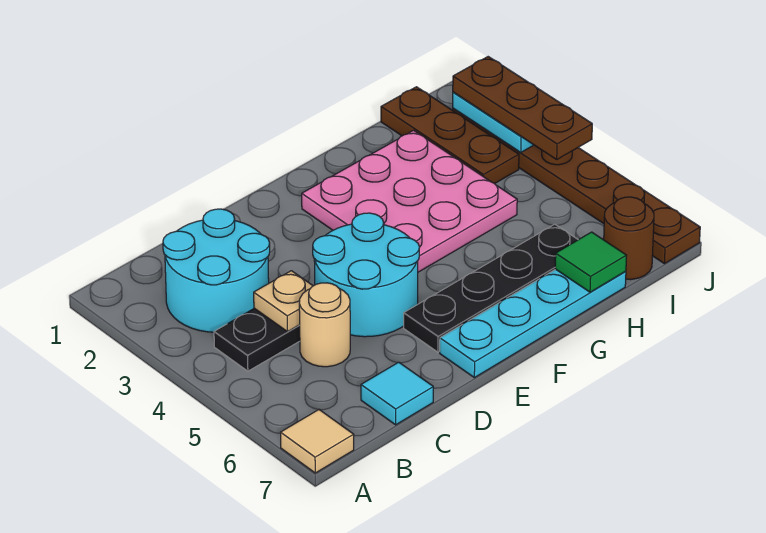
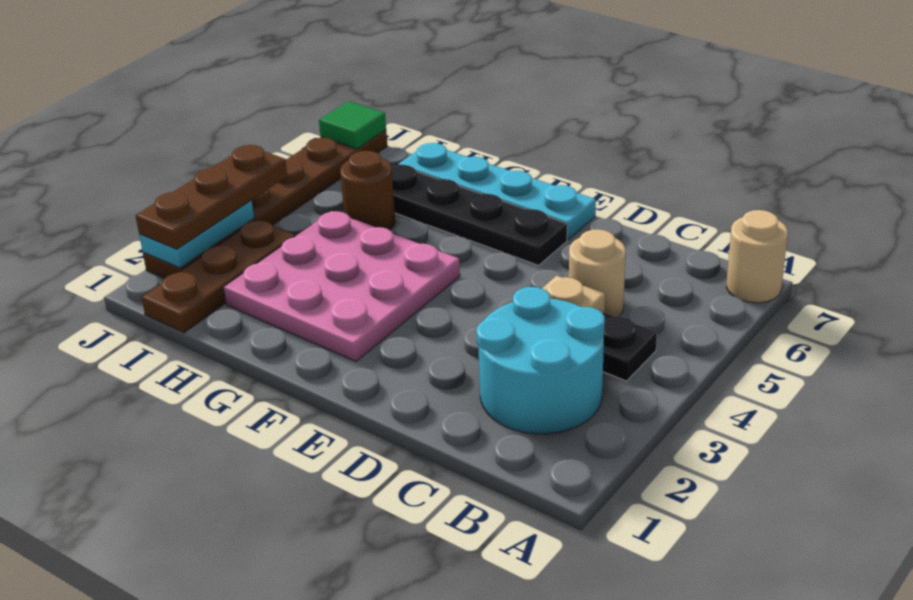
tan 1x1 tile [280,410,354,473] -> tan 1x1 round brick [726,210,788,303]
cyan 1x1 tile [361,362,433,425] -> none
cyan 2x2 round brick [313,213,419,337] -> none
green 1x1 tile [555,232,627,292] -> green 1x1 tile moved to [319,101,386,149]
brown 1x1 round brick [604,197,654,280] -> brown 1x1 round brick moved to [340,151,395,230]

